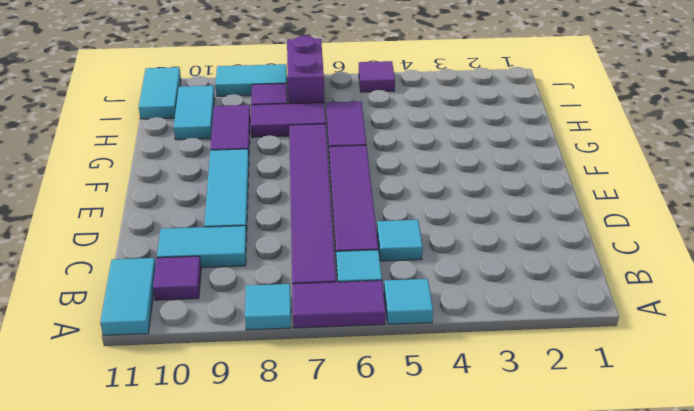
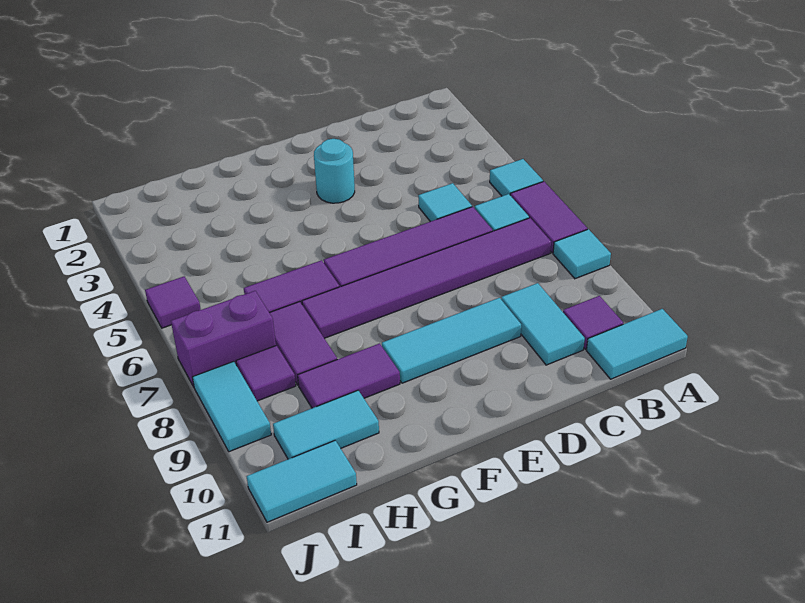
none -> cyan 1x1 round brick [314,139,355,203]

